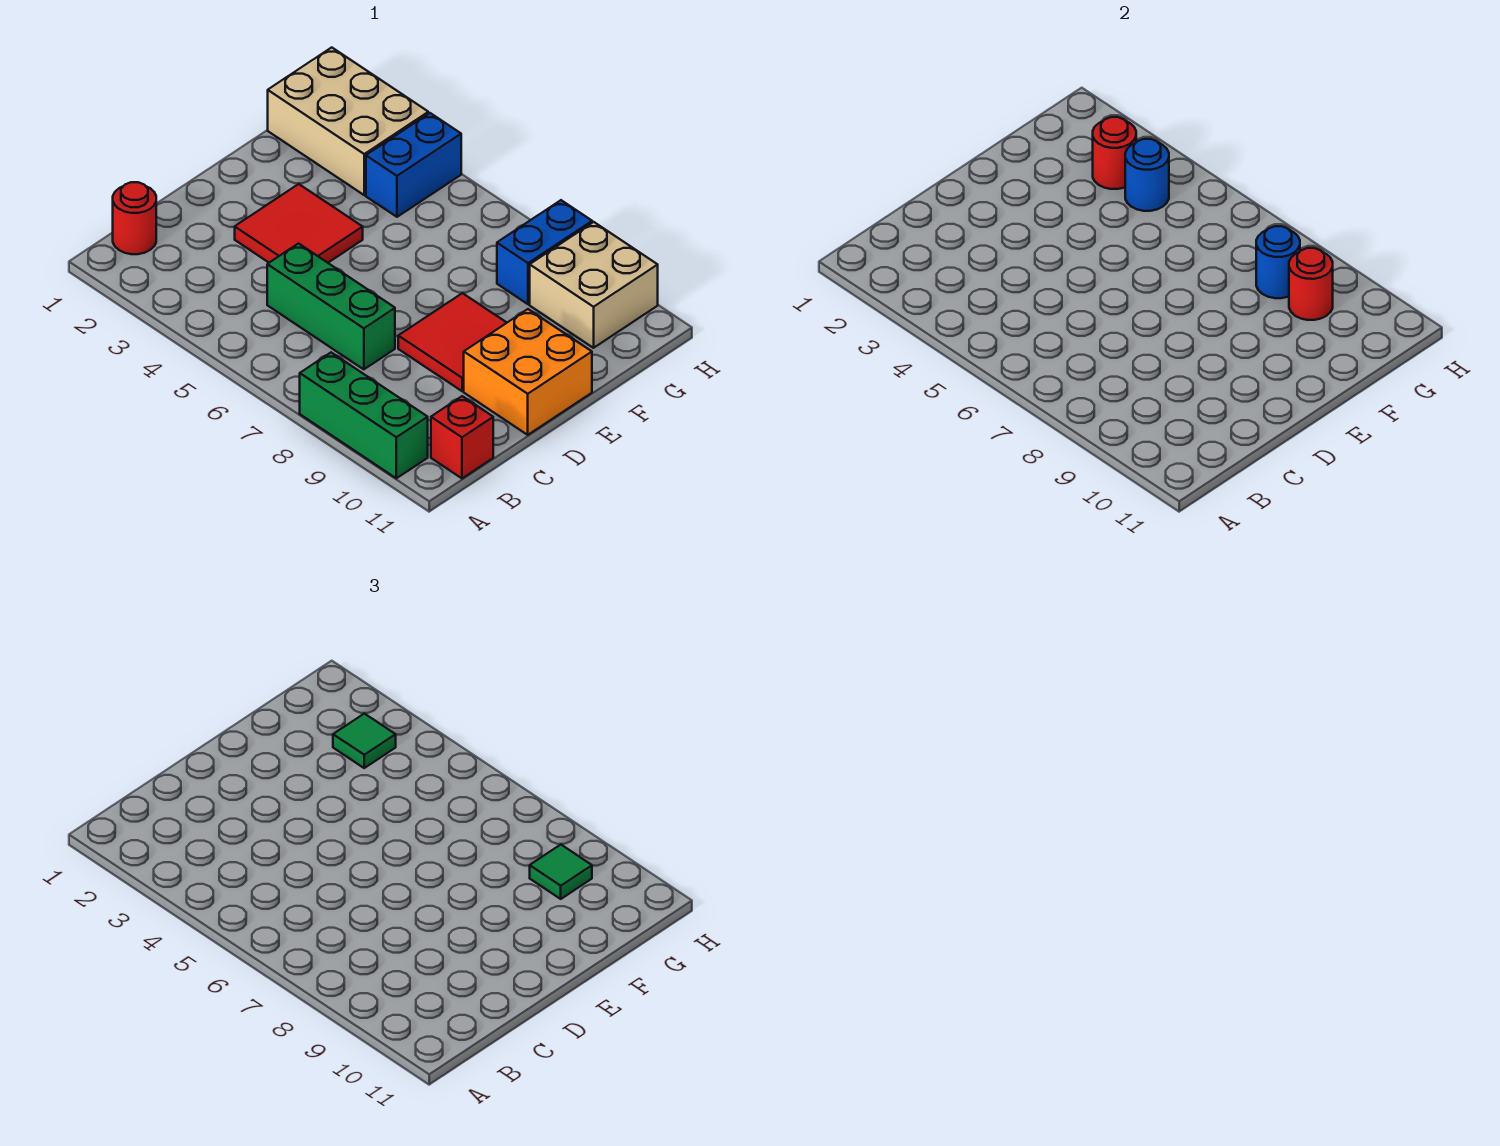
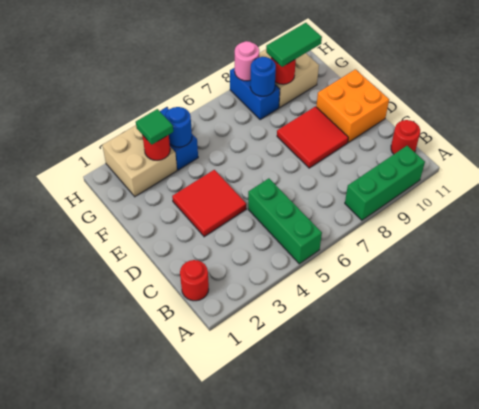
red 1x1 brick [431,396,493,478] -> red 1x1 round brick [391,120,420,154]
green 1x3 brick [267,244,395,369] -> green 1x3 brick turned to [248,178,322,264]
tan 2x3 brick [268,47,428,195] -> tan 2x2 brick [102,125,177,197]
green 1x1 tile [530,845,592,899] -> green 1x2 tile [266,23,322,67]
none -> pink 1x1 round brick [235,41,259,81]

